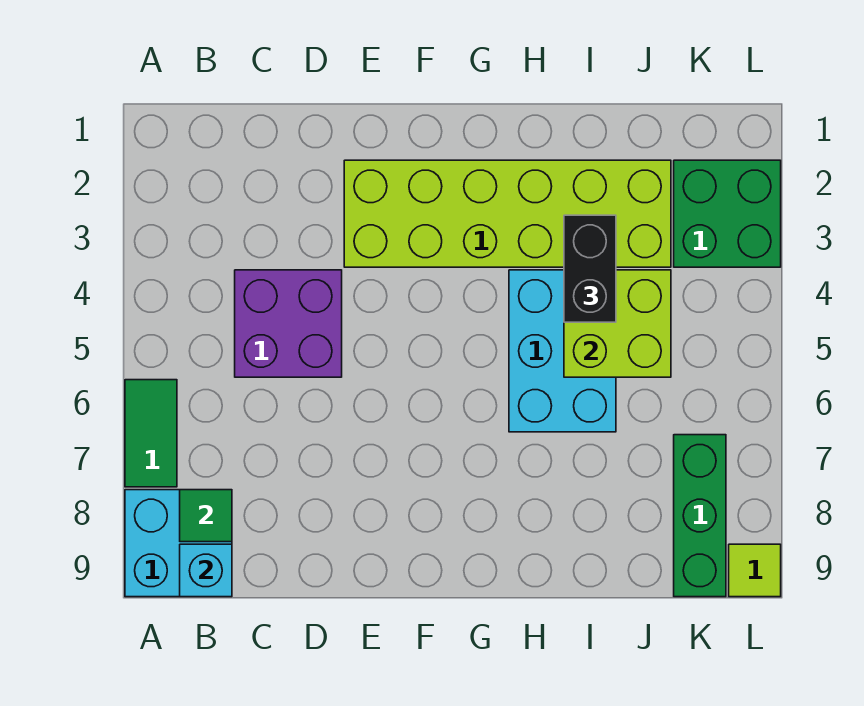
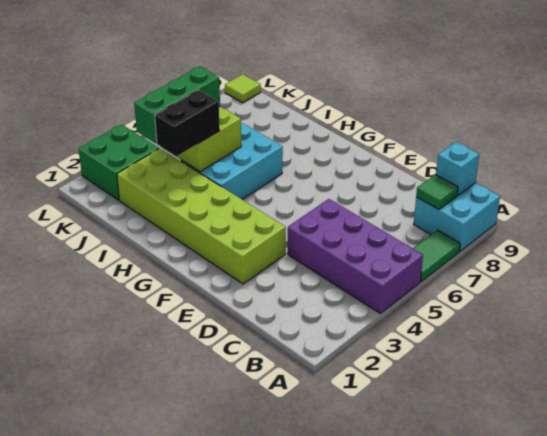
purple 2x2 brick [235,270,342,377] -> purple 2x4 brick [288,199,423,314]
green 1x3 brick [674,435,726,597] -> green 1x3 brick moved to [134,66,220,143]

